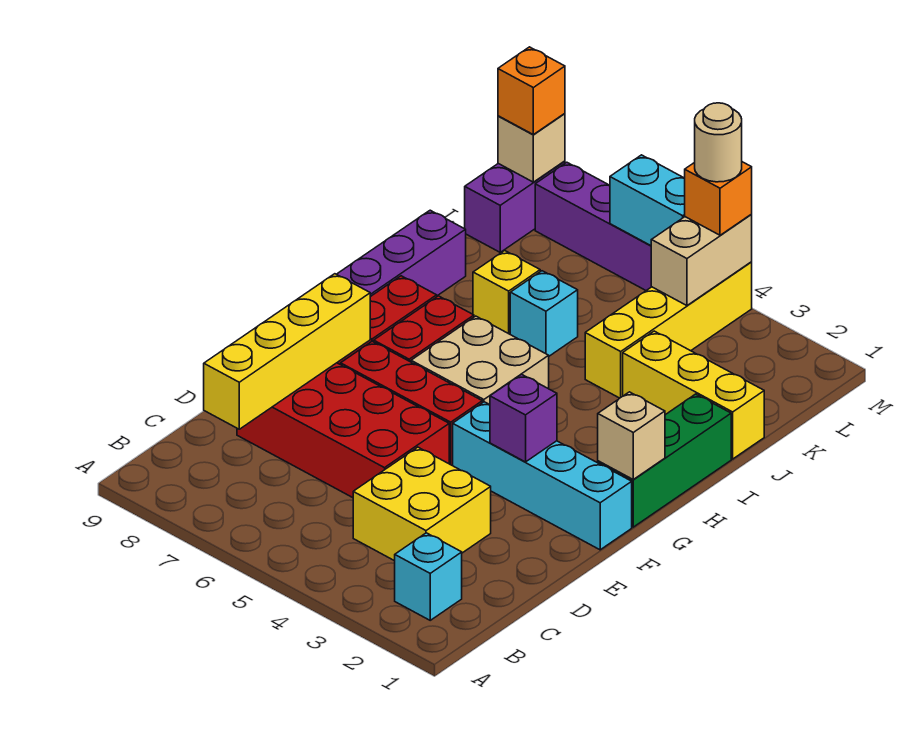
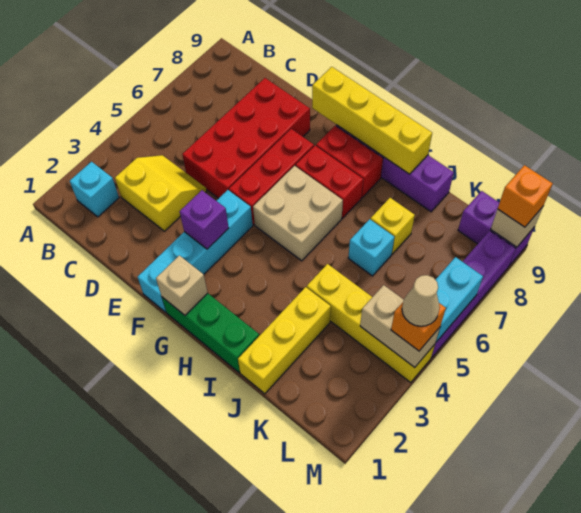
yellow 2x2 brick [353,447,491,561] -> yellow 2x2 slope [115,155,207,231]
yellow 1x4 brick [204,274,370,429] -> yellow 1x4 brick moved to [312,67,432,174]
tan 1x1 round brick [695,103,742,182] -> tan 1x1 cone [402,275,440,326]

